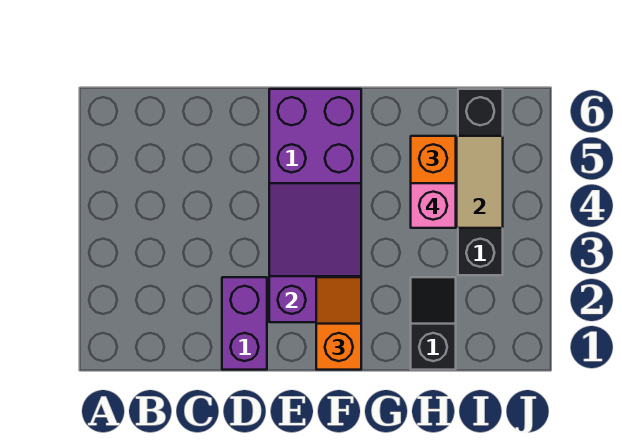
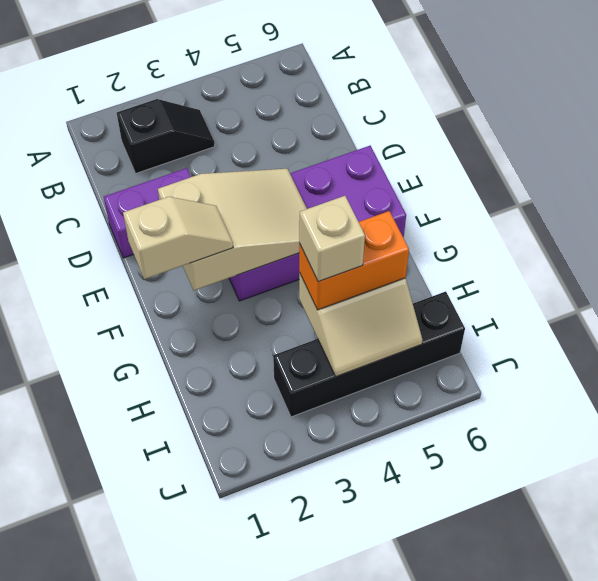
purple 2x3 slope [269,183,361,322] -> tan 2x3 slope [158,169,307,290]
orange 1x2 slope [316,277,361,370] -> tan 1x2 slope [123,197,233,279]
black 1x2 slope [411,277,456,370] -> black 1x2 slope moved to [117,99,215,173]
pink 1x1 brick [411,183,456,228] -> tan 1x1 brick [299,196,365,282]

